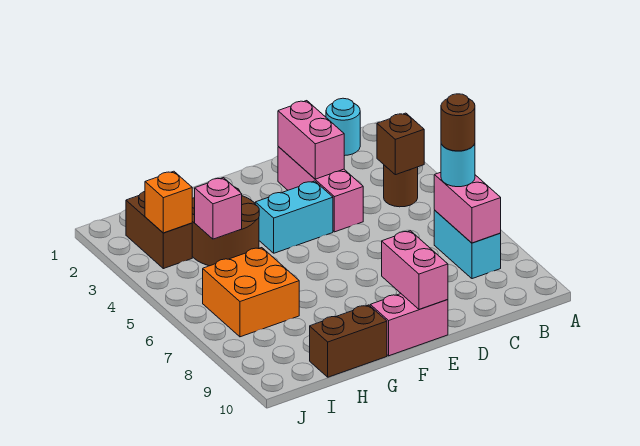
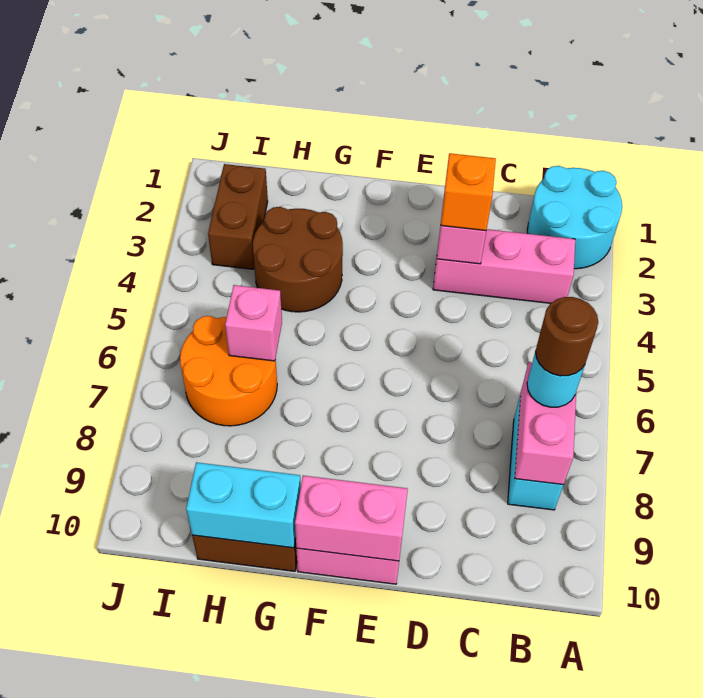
cyan 1x1 round brick [326,98,360,156] -> cyan 2x2 round brick [527,166,622,269]
brown 1x1 round brick [384,165,418,207] -> none
brown 1x1 brick [377,113,424,175] -> none
pink 1x3 brick [278,147,363,232] -> pink 1x3 brick turned to [433,229,575,303]
cyan 1x2 brick [255,181,333,253] -> cyan 1x2 brick moved to [186,462,301,548]
pink 1x2 brick [382,231,448,309] -> pink 1x2 brick turned to [295,476,408,561]
pink 1x1 brick [195,178,242,239] -> pink 1x1 brick moved to [225,285,282,361]
orange 2x2 brick [203,248,299,337] -> orange 2x2 round brick [180,316,277,426]
orange 1x1 brick [145,171,192,233] -> orange 1x1 brick moved to [441,153,496,231]

